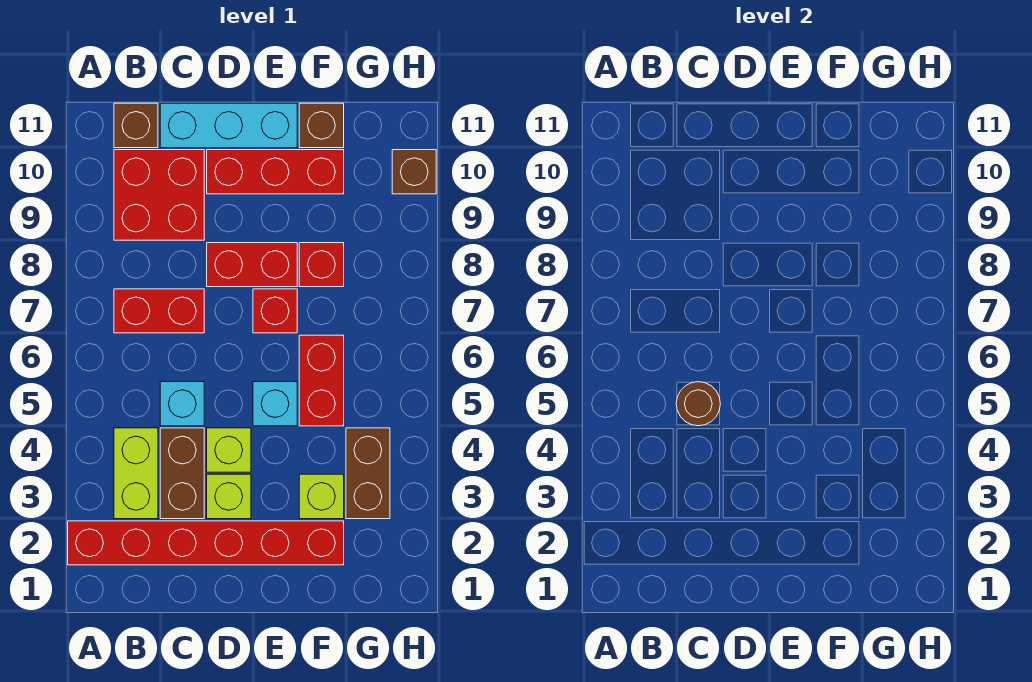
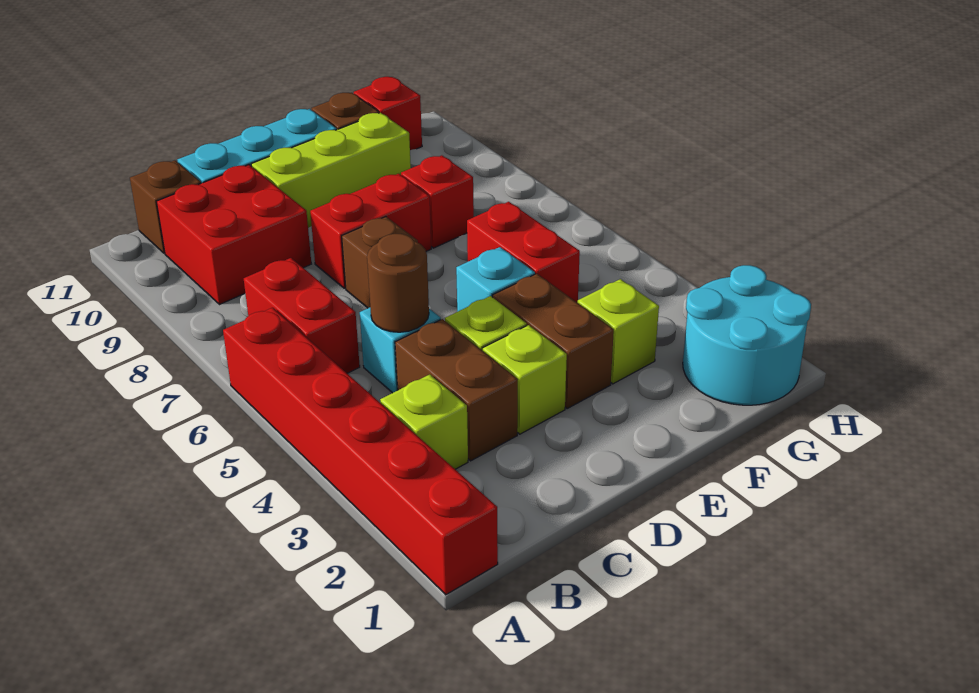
red 1x6 brick [68,521,344,565] -> red 1x6 brick turned to [223,308,498,595]
lime 1x2 brick [114,428,158,519] -> lime 1x1 brick [380,374,468,469]
red 1x2 brick [114,289,204,333] -> red 1x2 brick turned to [244,258,360,373]
red 1x3 brick [207,150,344,194] -> lime 1x3 brick [251,113,411,228]
red 1x1 brick [253,289,297,333] -> red 1x1 brick moved to [354,77,422,150]
none -> cyan 2x2 round brick [683,265,811,405]
brown 1x2 brick [346,428,390,519] -> brown 1x2 brick moved to [493,274,614,409]
brown 1x1 brick [392,150,436,194] -> brown 1x1 brick moved to [342,217,418,308]

